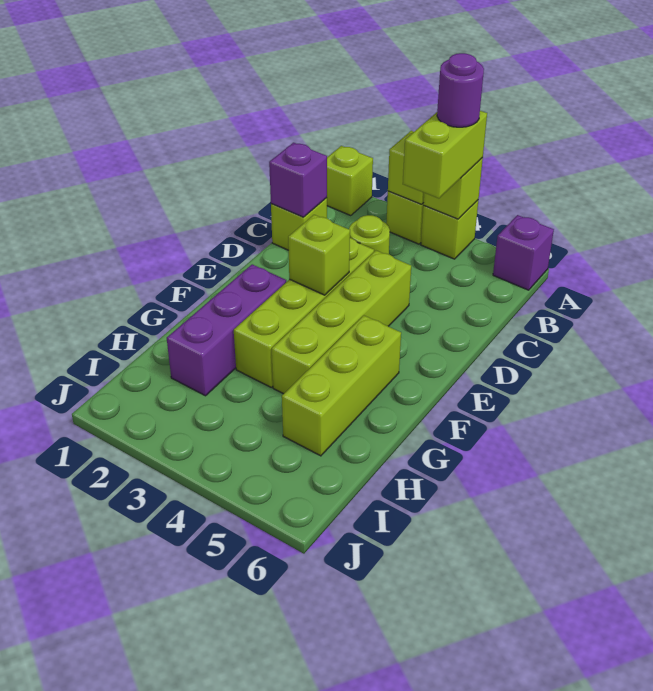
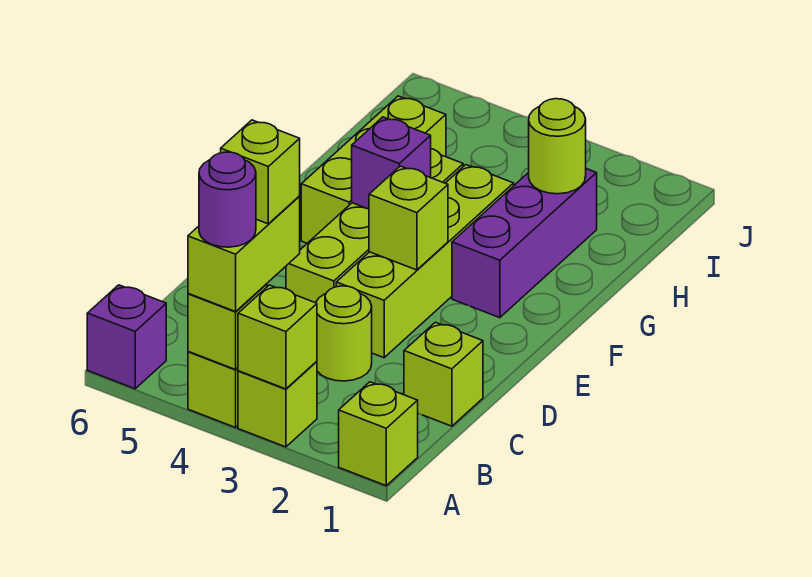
none -> lime 1x1 brick [221,120,300,224]
purple 1x1 brick [269,143,327,217] -> purple 1x1 brick moved to [352,117,431,209]
none -> lime 1x1 round brick [529,99,586,194]

